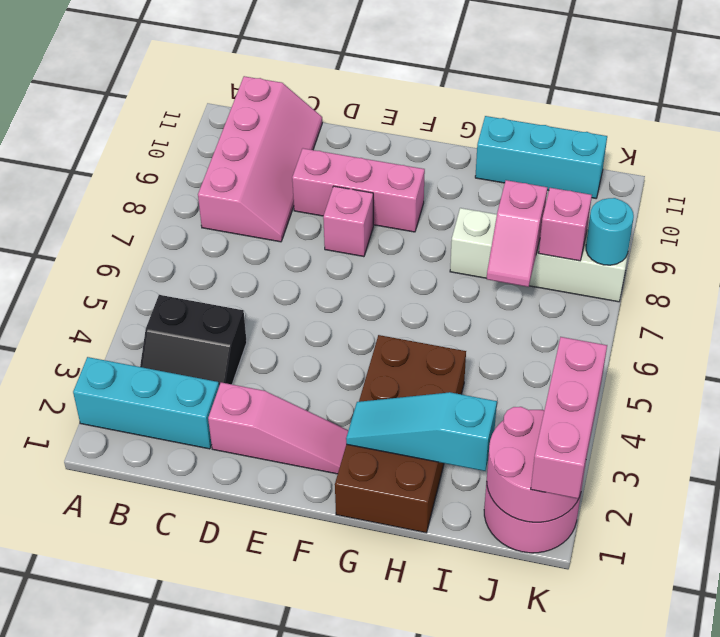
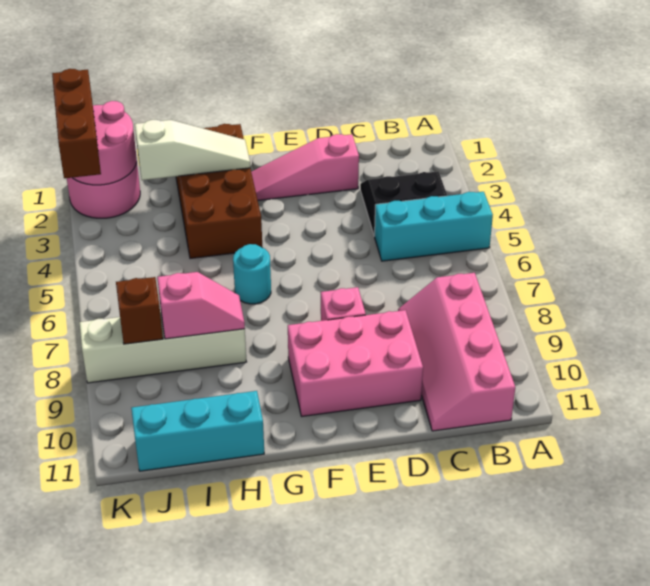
cyan 1x3 brick [73,357,219,449] -> cyan 1x3 brick moved to [375,192,493,261]
pink 1x3 brick [292,148,425,232] -> pink 2x3 brick [288,310,423,416]
cyan 1x3 slope [346,392,497,471] -> white 1x3 slope [135,120,250,180]
pink 1x2 slope [487,180,547,287] -> pink 1x2 slope turned to [157,272,245,339]
pink 1x1 brick [539,188,592,261] -> brown 1x1 brick [116,277,163,344]
pink 1x3 brick [531,337,607,499] -> brown 1x3 brick [52,69,101,178]
cyan 1x1 round brick [586,198,634,265] -> cyan 1x1 round brick moved to [233,244,271,304]

